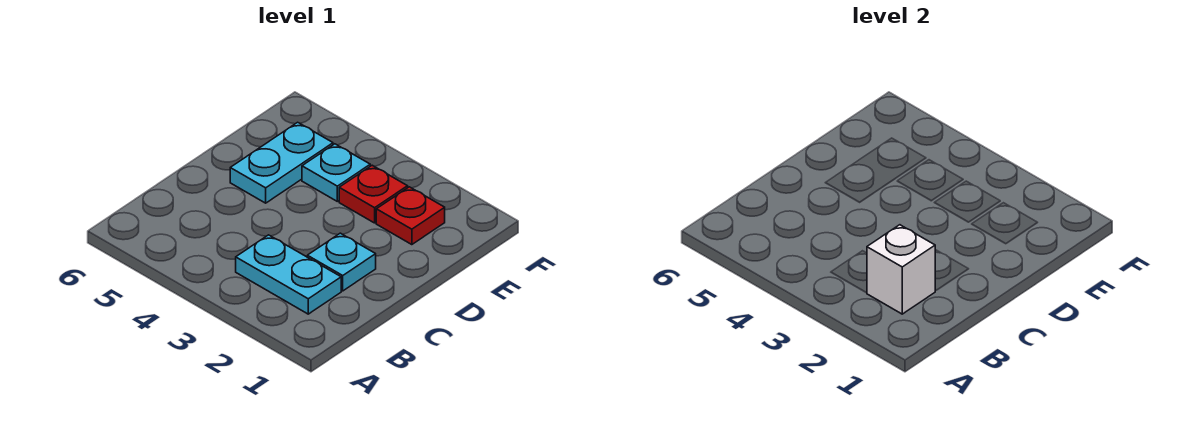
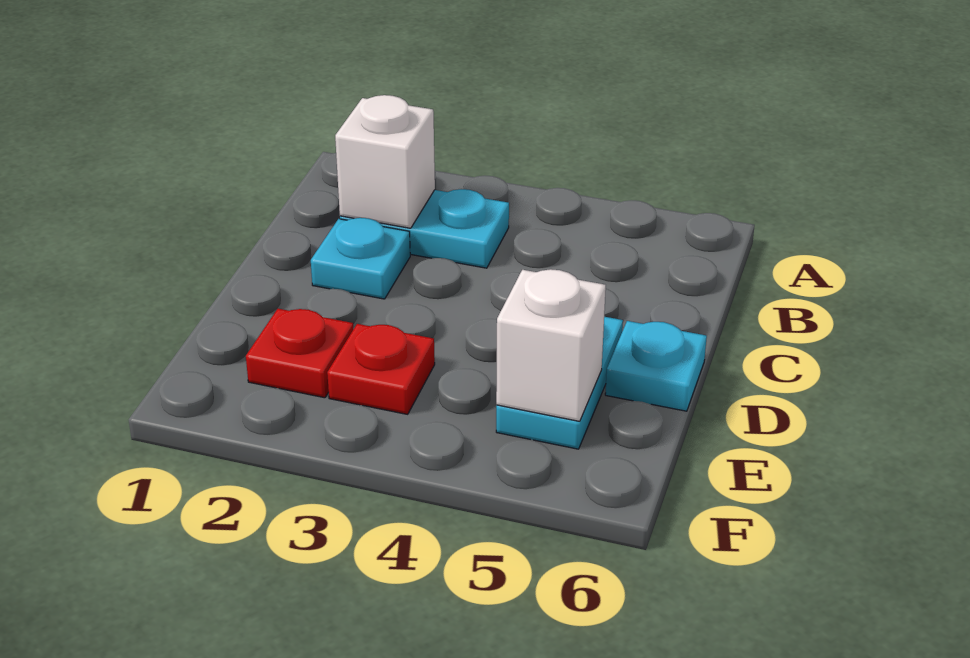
cyan 1x1 plate [302,144,370,201] -> cyan 1x1 plate moved to [605,321,707,411]
none -> white 1x1 brick [496,269,606,421]

